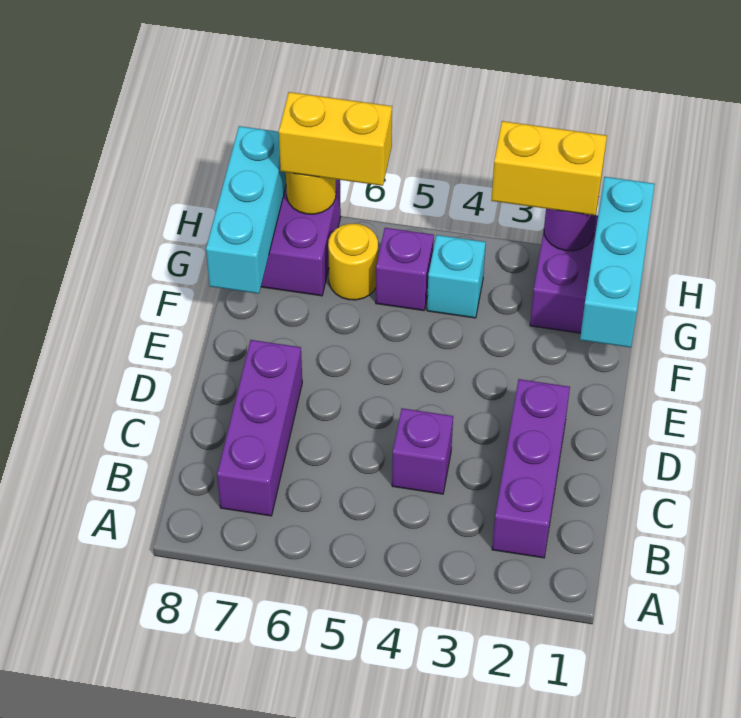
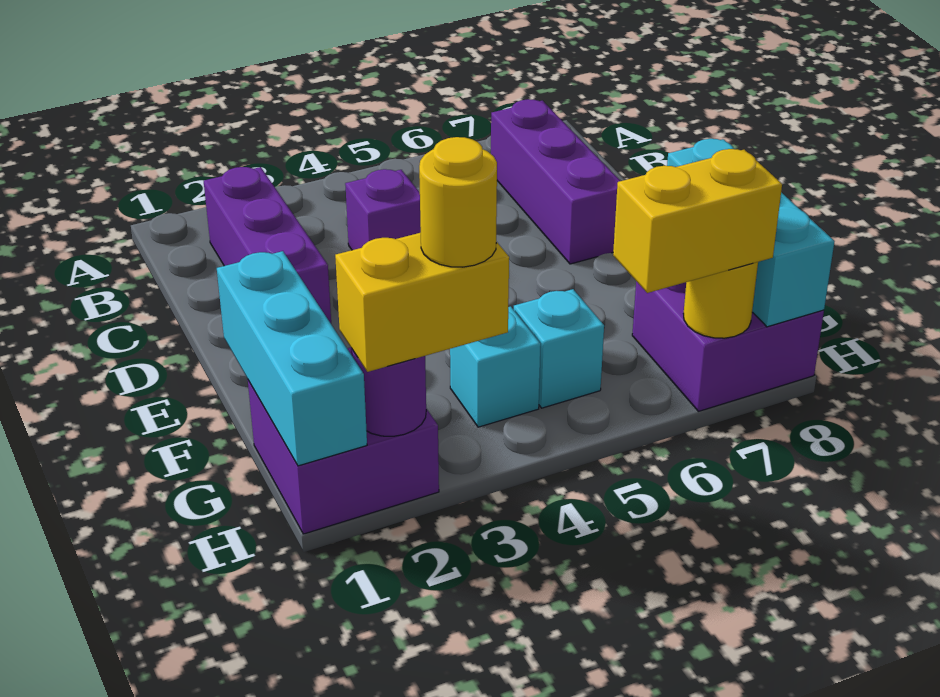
purple 1x1 brick [376,228,434,311] -> cyan 1x1 brick [514,289,604,408]
yellow 1x1 round brick [328,224,378,300] -> yellow 1x1 round brick moved to [419,137,497,267]

